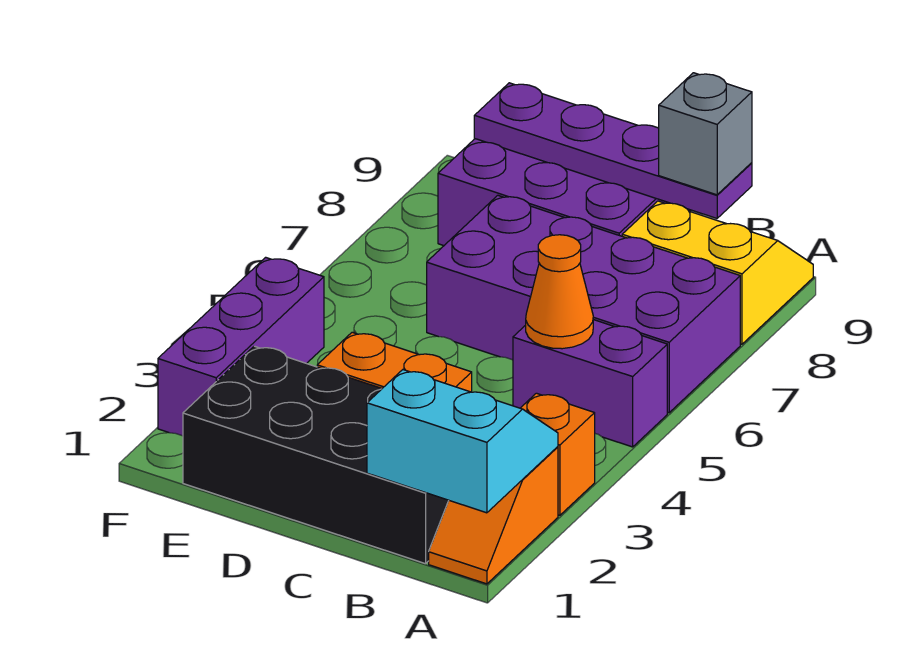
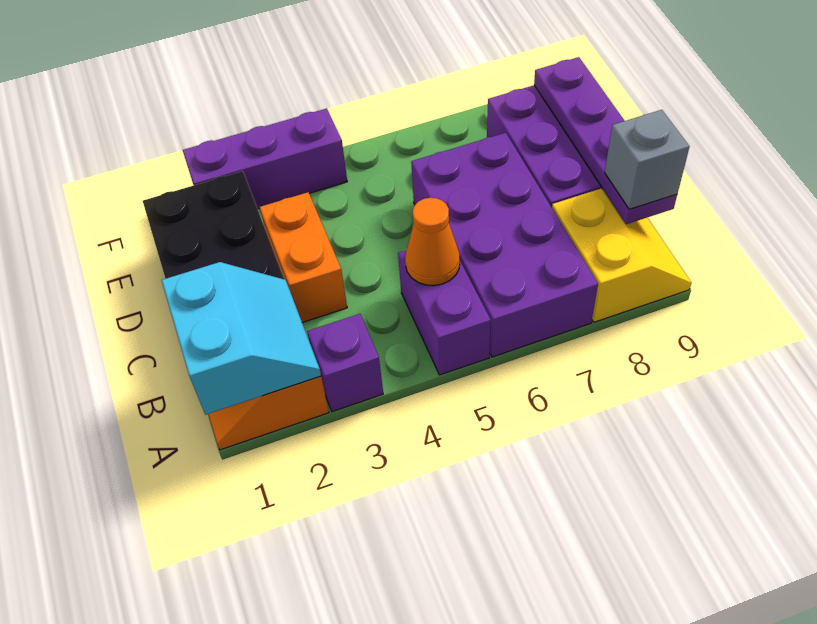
orange 1x1 brick [521,393,595,515] -> purple 1x1 brick [307,314,383,412]

